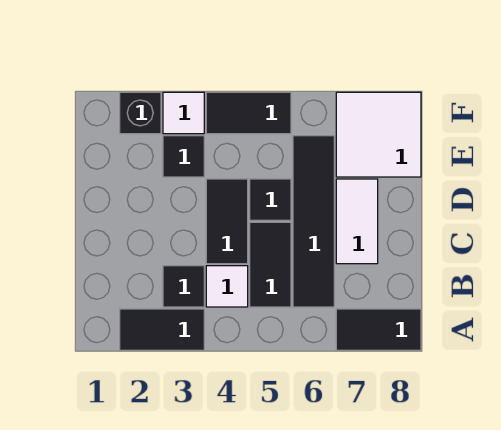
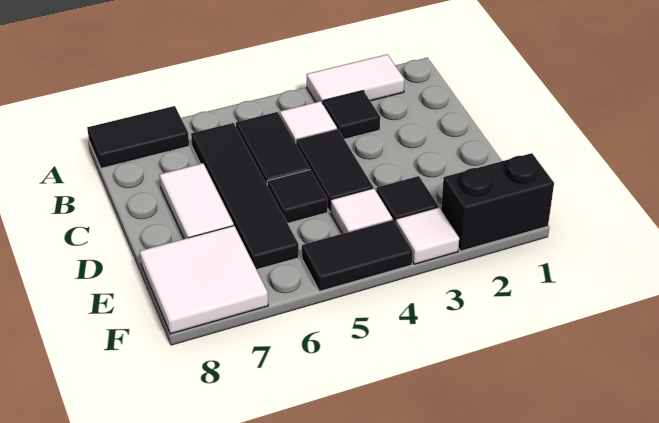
black 1x2 tile [120,309,204,350] -> white 1x2 tile [307,54,404,104]
none -> white 1x1 tile [331,188,393,234]
black 1x1 brick [120,92,161,134] -> black 1x2 brick [441,153,554,251]

